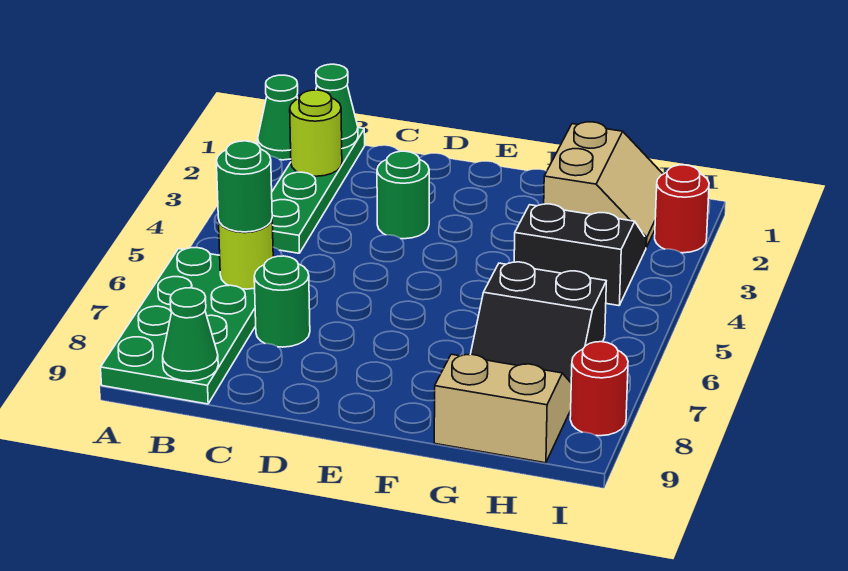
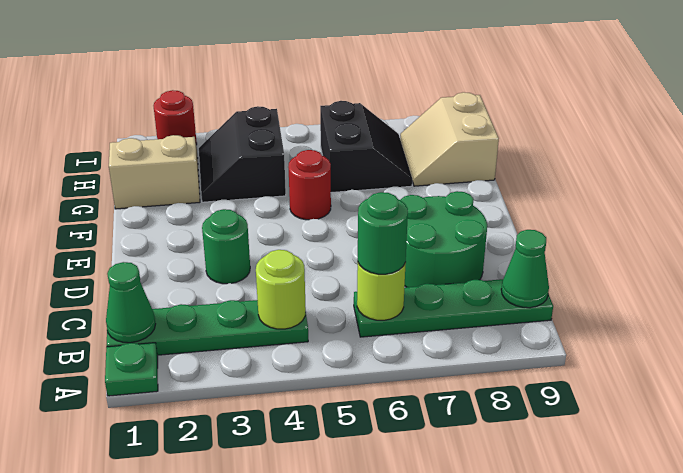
green 1x1 cone [258,75,298,160] -> green 1x1 plate [105,343,158,396]
green 2x4 plate [101,247,256,404] -> green 1x4 plate [354,279,553,337]
lime 1x1 round brick [290,90,342,176] -> lime 1x1 round brick moved to [256,250,306,329]
green 1x1 round brick [254,256,310,347] -> green 2x2 round brick [401,191,487,287]
red 1x1 round brick [570,342,628,436] -> red 1x1 round brick moved to [288,150,331,220]

